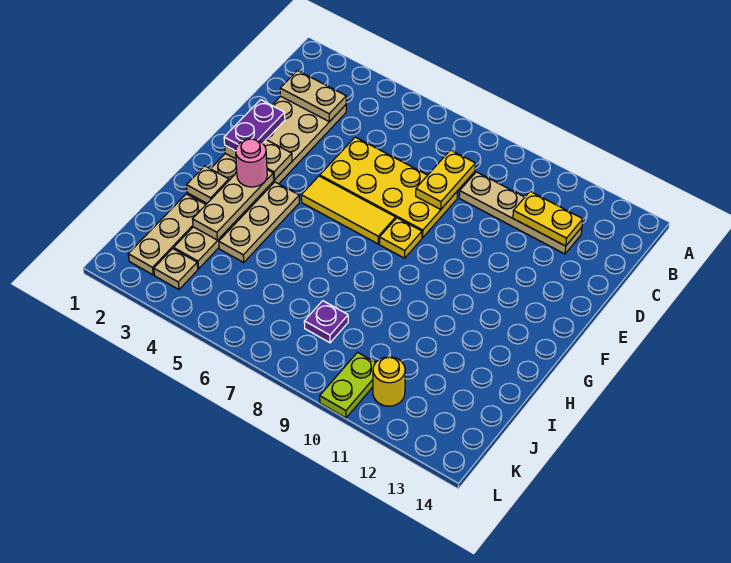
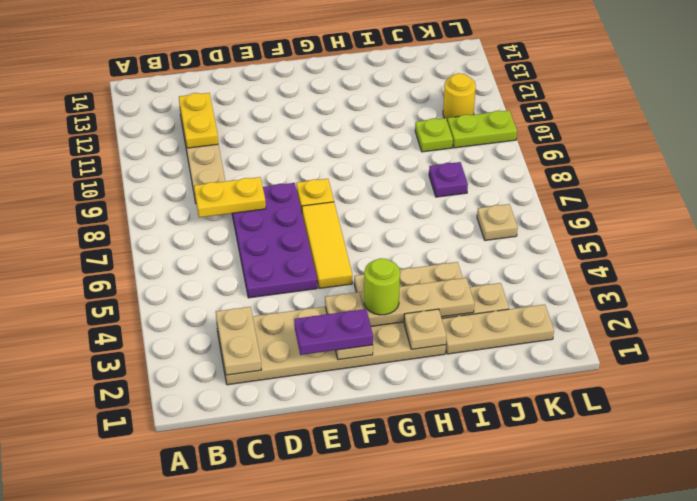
yellow 2x4 plate [320,137,458,238] -> purple 2x4 plate [232,183,317,298]
pink 1x1 round brick [236,139,267,187] -> lime 1x1 round brick [364,258,400,315]
none -> lime 1x1 plate [415,118,453,152]
tan 1x1 plate [154,249,198,290] -> tan 1x1 plate moved to [477,204,518,240]

